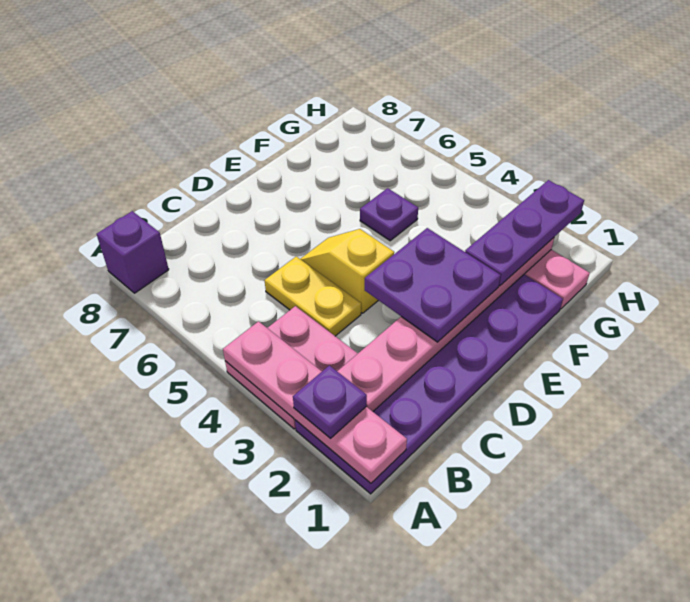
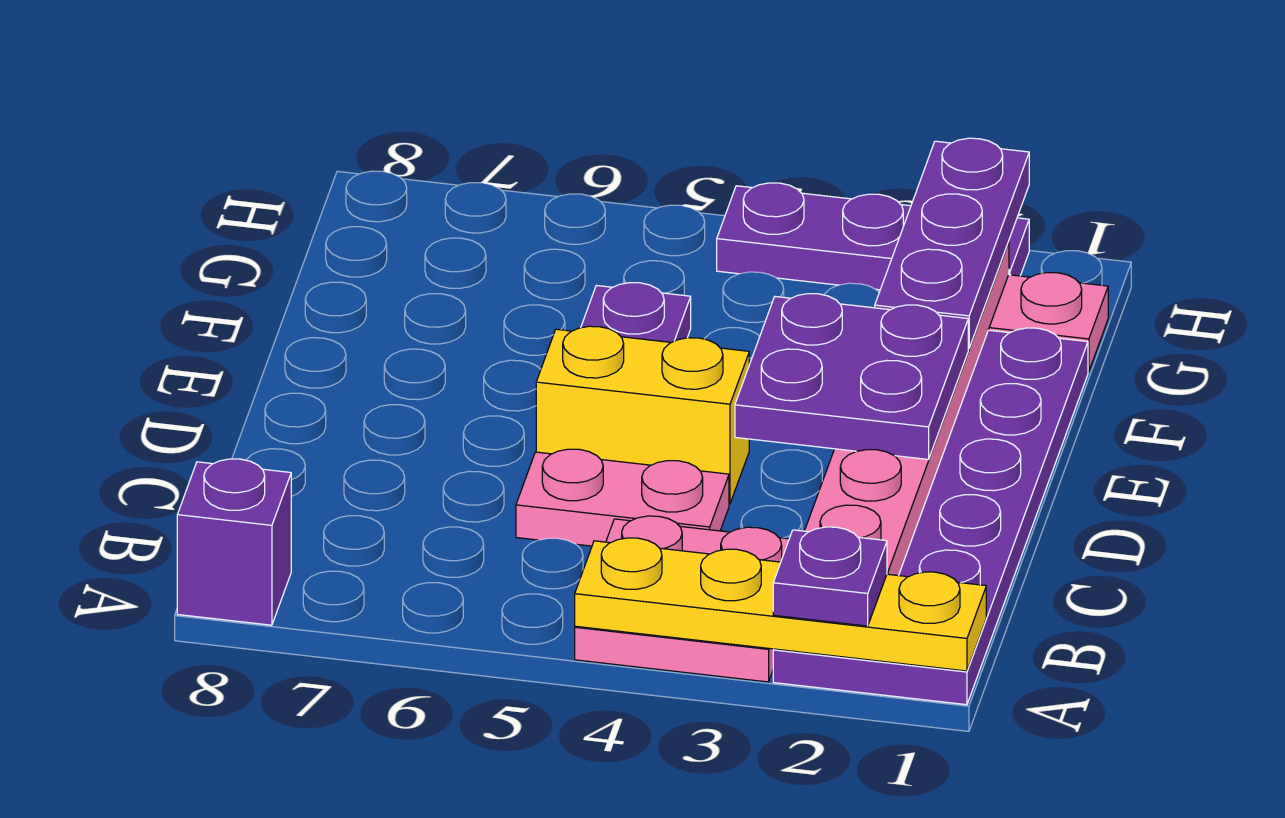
pink 1x4 plate [223,321,407,483] -> yellow 1x4 plate [575,538,986,671]
yellow 1x2 plate [265,256,361,336] -> pink 1x2 plate [516,449,729,546]
yellow 1x2 slope [301,229,394,313] -> yellow 1x2 brick [536,326,749,504]
none -> purple 1x3 plate [717,183,1029,290]

